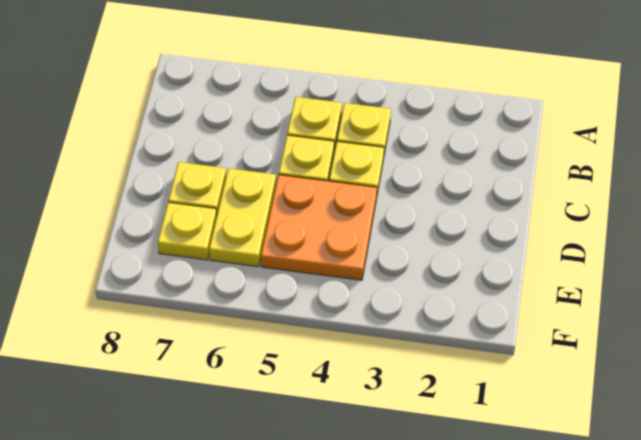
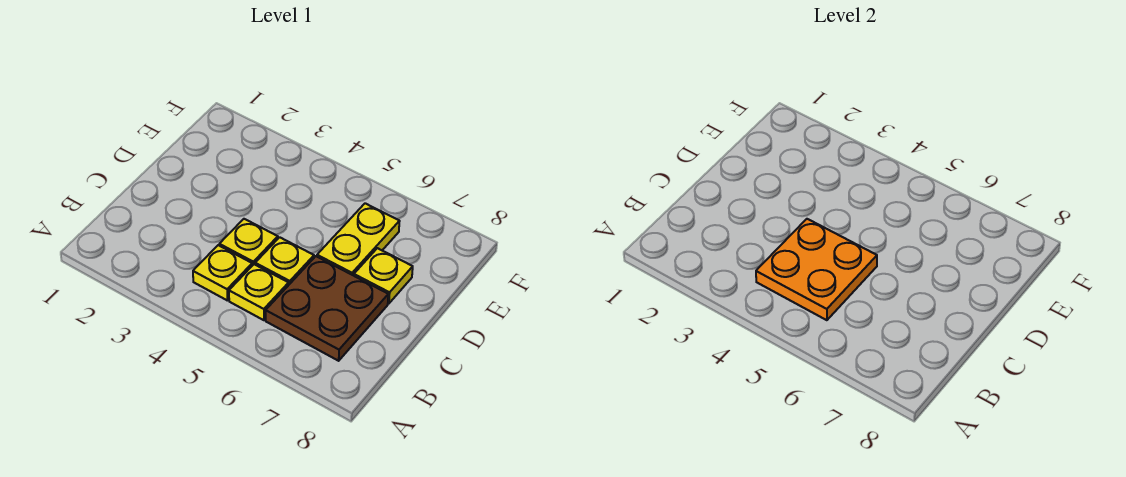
none -> brown 2x2 plate [266,256,388,361]
orange 2x2 plate [261,175,377,280] -> orange 2x2 plate moved to [756,219,877,320]
yellow 1x1 plate [158,202,217,260] -> none

